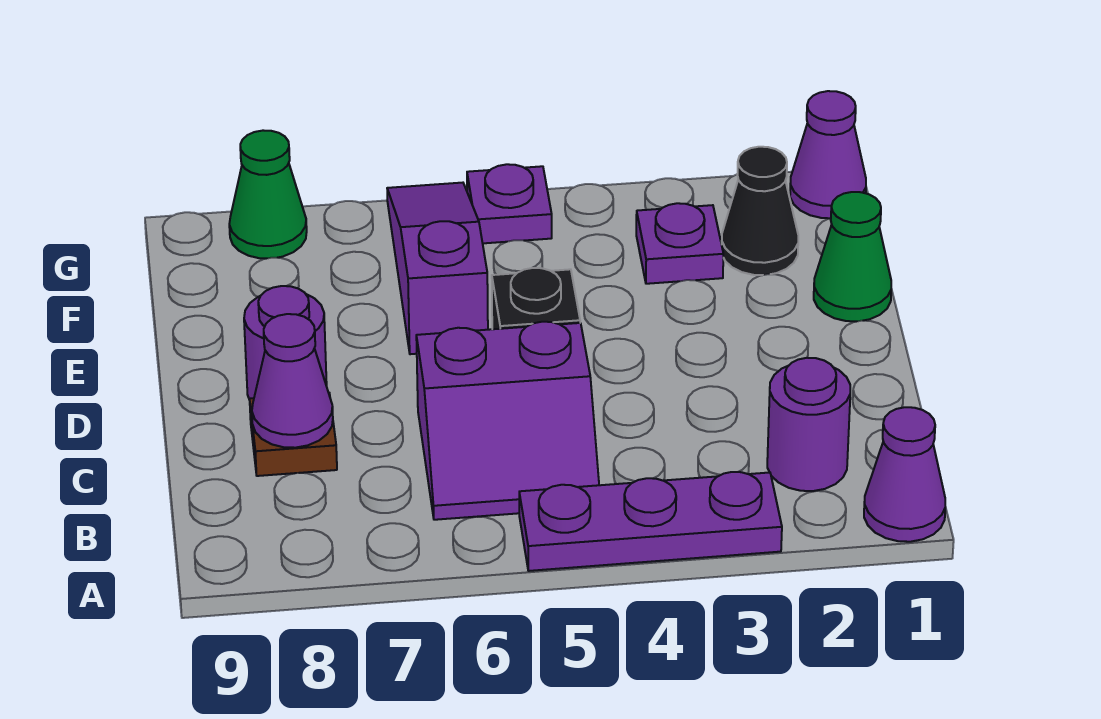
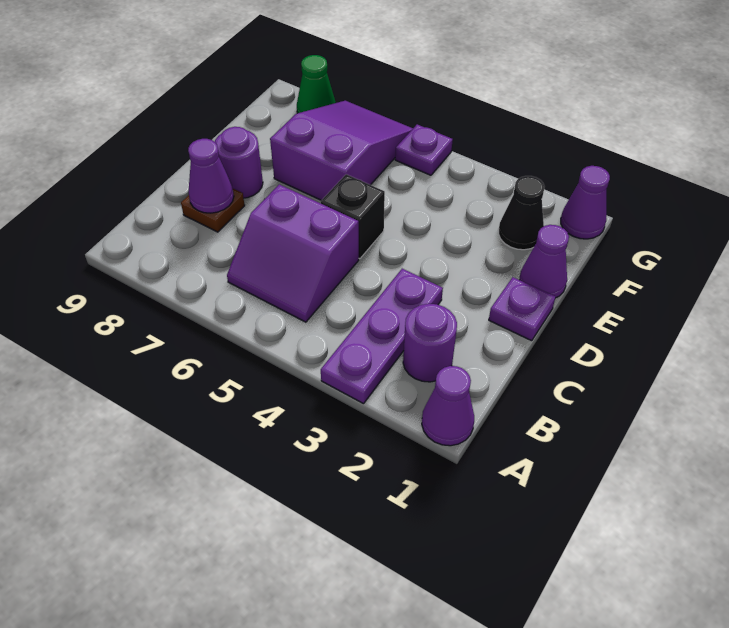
purple 1x3 plate [519,472,782,571] -> purple 1x3 plate turned to [321,269,443,404]
green 1x1 cone [814,192,891,321] -> purple 1x1 cone [520,225,569,298]
purple 1x3 slope [387,183,488,354] -> purple 2x3 slope [270,101,413,200]
purple 1x1 plate [636,203,723,284] -> purple 1x1 plate moved to [489,277,555,341]

